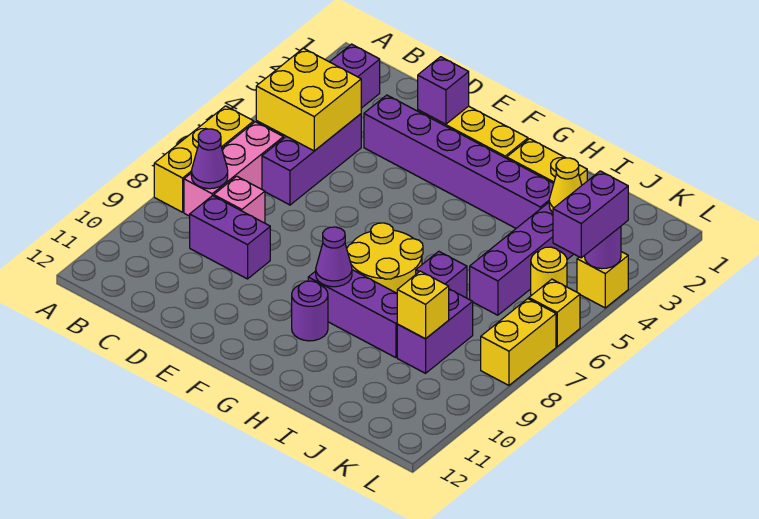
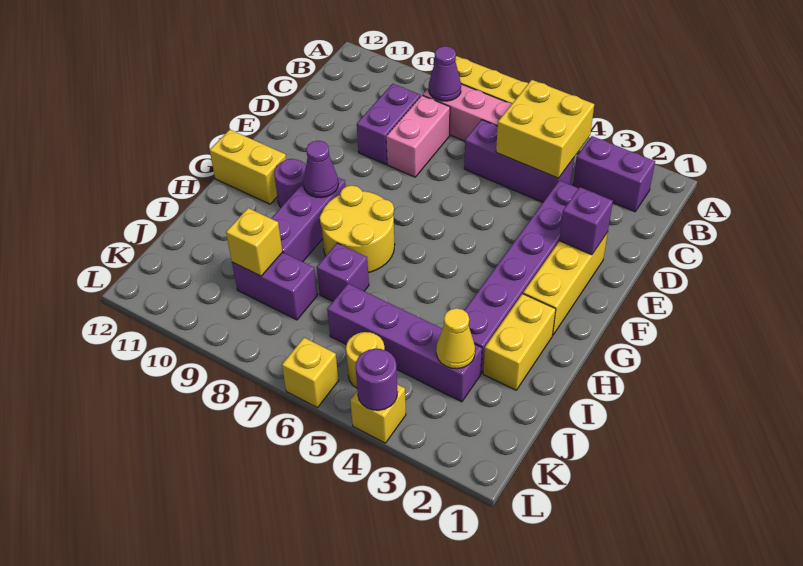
pink 1x1 brick [214,176,265,223] -> pink 1x2 brick [386,95,450,177]
purple 1x2 brick [553,171,628,258] -> none
yellow 1x2 brick [481,299,556,385] -> yellow 1x2 brick moved to [210,130,286,204]

